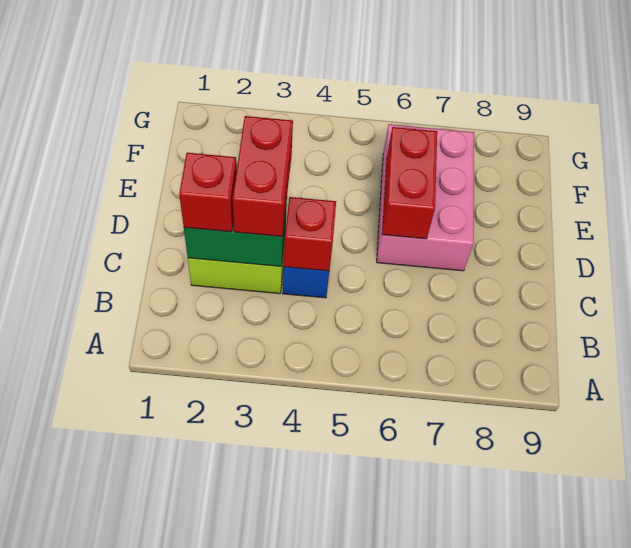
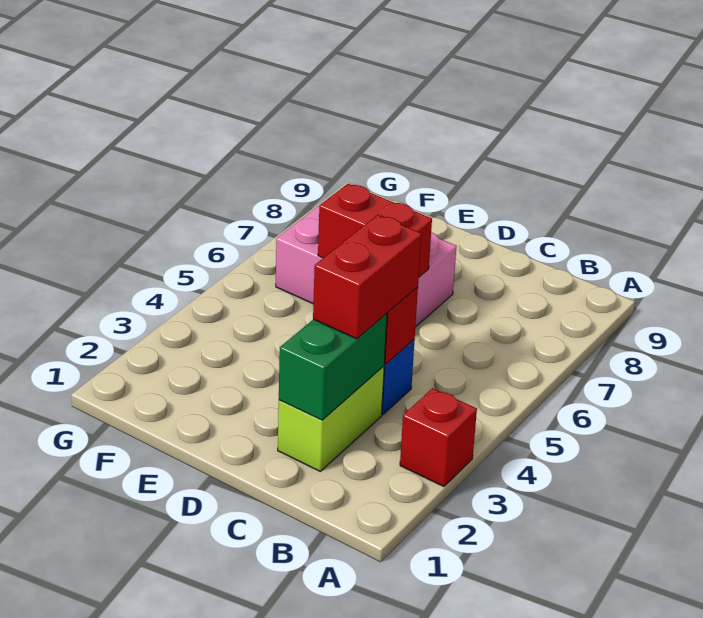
red 1x1 brick [179,153,237,232] -> red 1x1 brick moved to [400,388,477,487]
red 1x2 brick [233,116,293,236] -> red 1x2 brick turned to [313,215,421,339]

